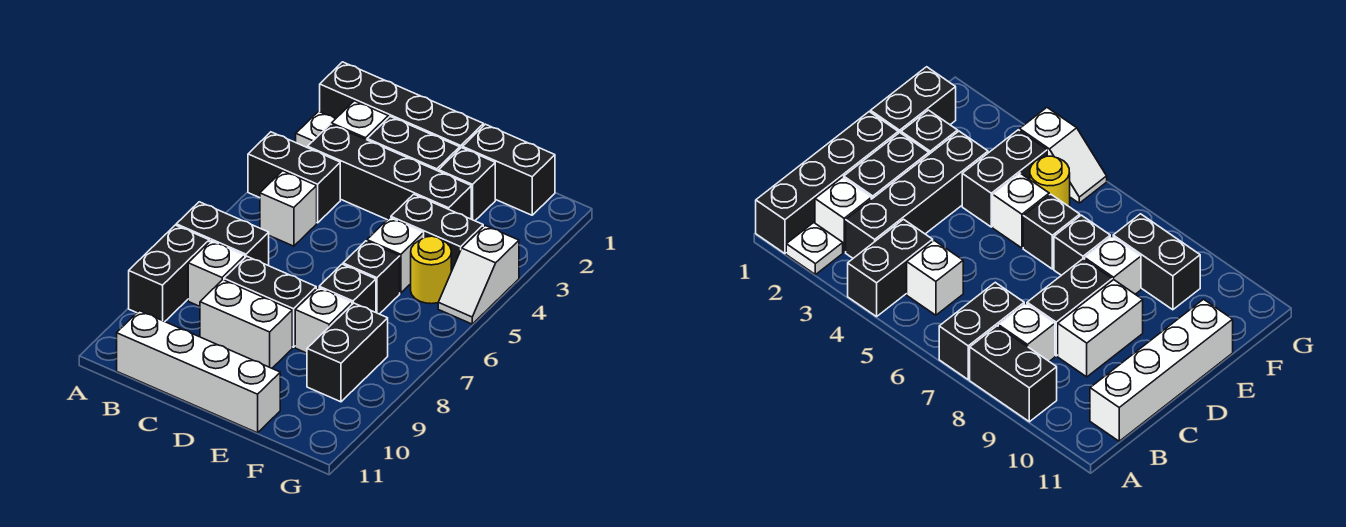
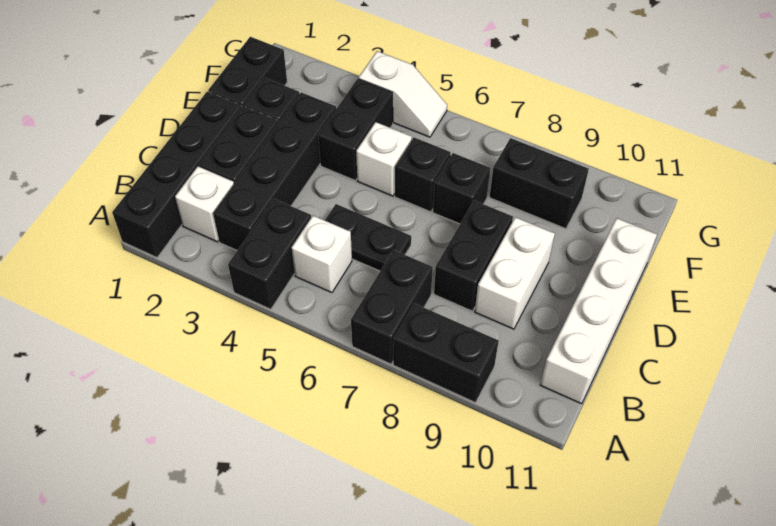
white 1x1 plate [296,111,335,148] -> none
white 1x1 brick [188,241,245,306] -> none
none -> black 1x2 plate [325,204,411,271]
white 1x1 brick [295,288,352,353] -> none
yellow 1x1 round brick [411,236,451,304] -> none

